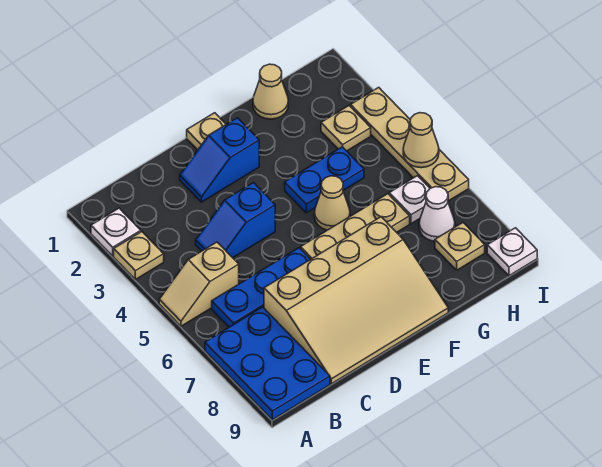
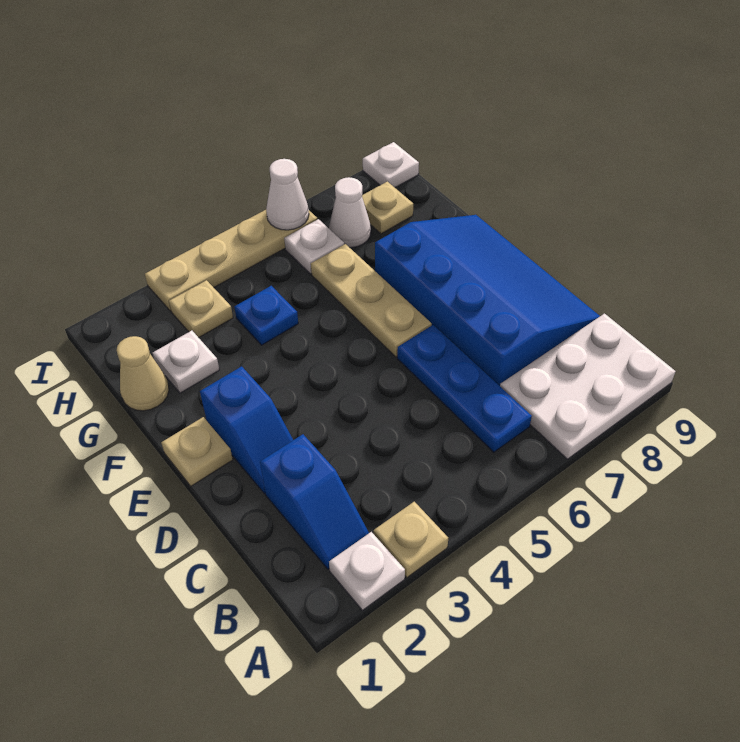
tan 1x2 slope [159,242,239,326] -> none
blue 2x3 plate [205,307,330,420] -> white 2x3 plate [500,314,676,459]
blue 1x2 slope [196,183,275,258] -> blue 1x2 slope moved to [260,434,369,569]
tan 3x4 slope [264,217,448,384] -> blue 3x4 slope [375,215,600,386]
blue 1x2 plate [285,147,364,213] -> blue 1x1 plate [234,286,298,345]
tan 1x1 cone [314,176,350,230] -> none
none -> white 1x1 plate [153,331,219,393]
tan 1x1 cone [403,113,439,168] -> none
none -> white 1x1 cone [266,159,309,230]

